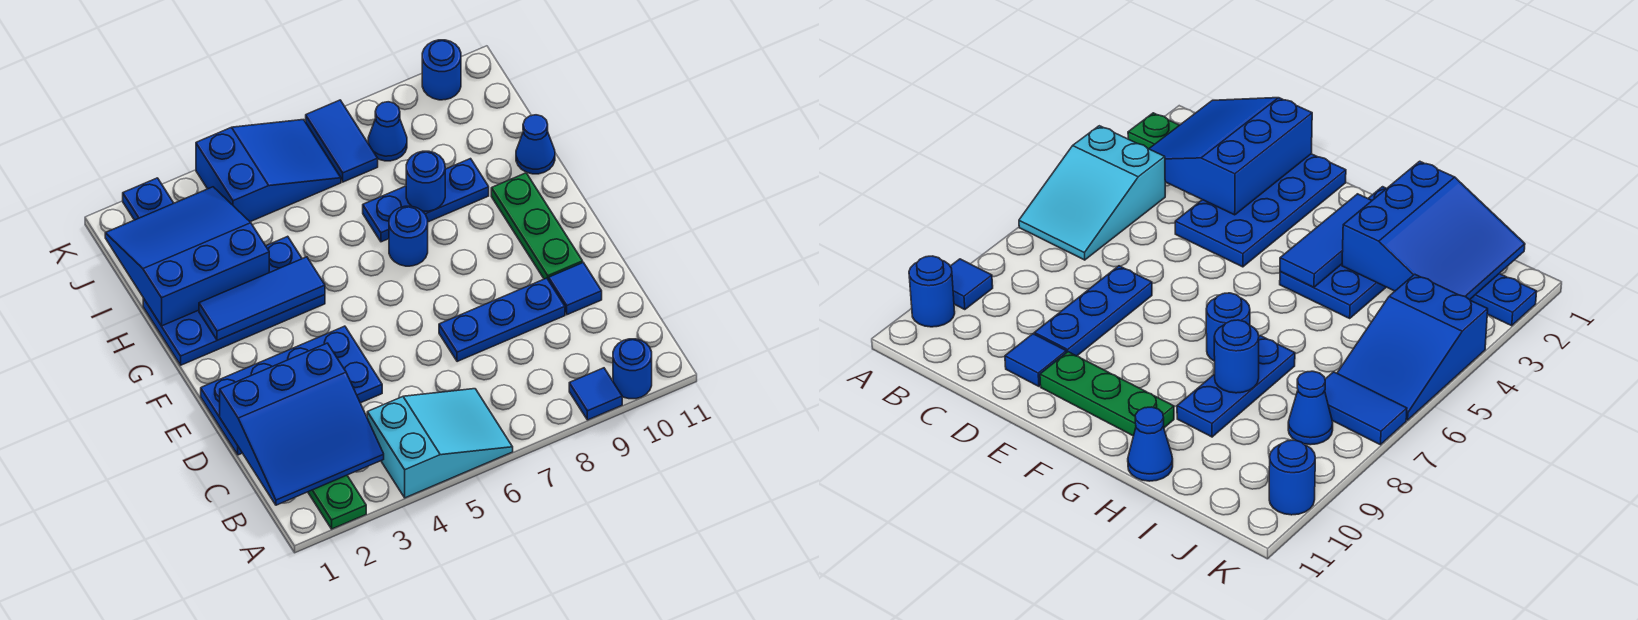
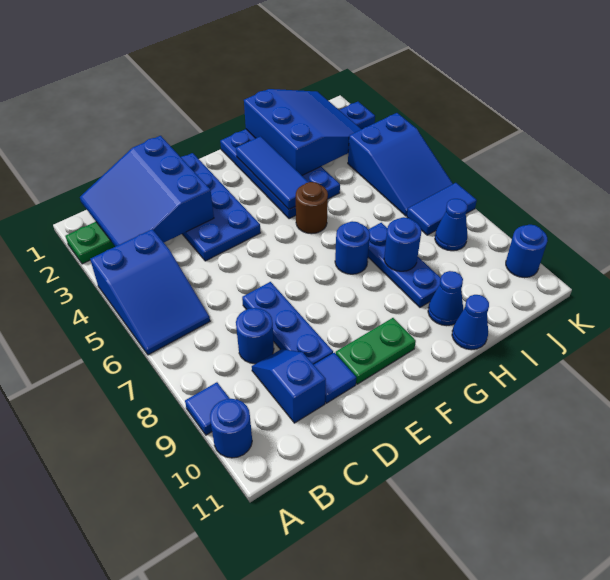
cyan 2x3 slope [367,389,513,498] -> blue 2x3 slope [90,229,210,355]
none -> blue 1x1 round brick [236,308,274,364]
none -> blue 1x2 slope [252,349,326,423]
green 1x3 plate [491,173,583,280] -> green 1x2 plate [336,318,416,384]
none -> brown 1x1 round brick [296,182,328,234]
none -> blue 1x1 cone [428,271,463,326]

